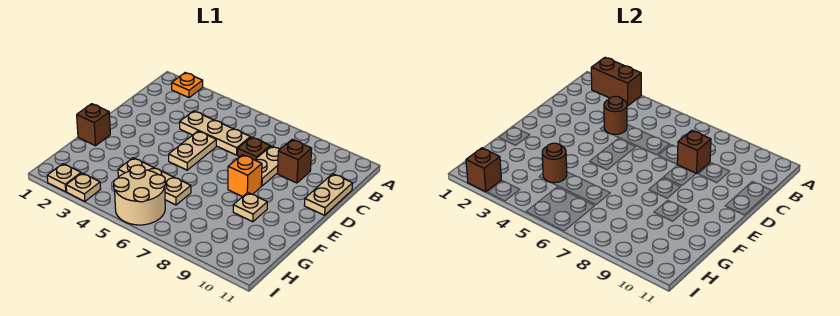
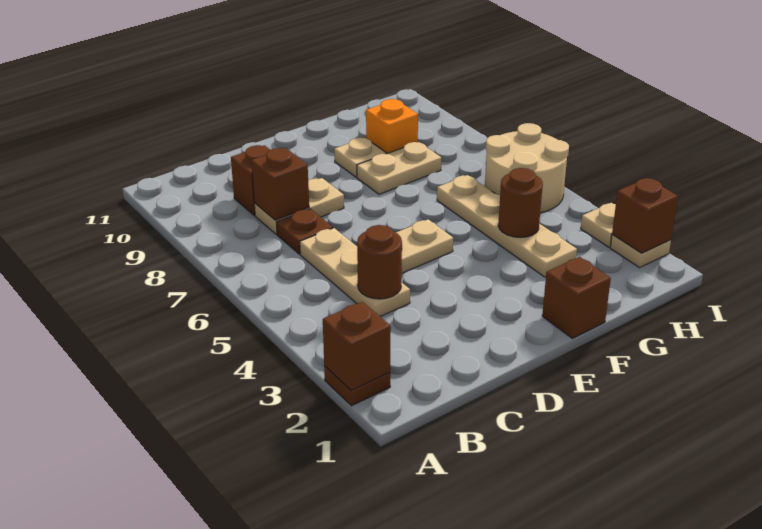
orange 1x1 plate [172,73,203,98] -> brown 1x1 plate [324,366,390,406]
brown 1x2 brick [591,57,641,106] -> brown 1x1 brick [323,302,391,391]
tan 1x2 plate [304,174,353,215] -> tan 1x2 plate moved to [357,142,442,194]
orange 1x1 brick [228,155,262,197] -> orange 1x1 brick moved to [366,99,418,154]
tan 1x3 plate [118,158,191,205] -> tan 1x4 plate [437,175,577,277]

